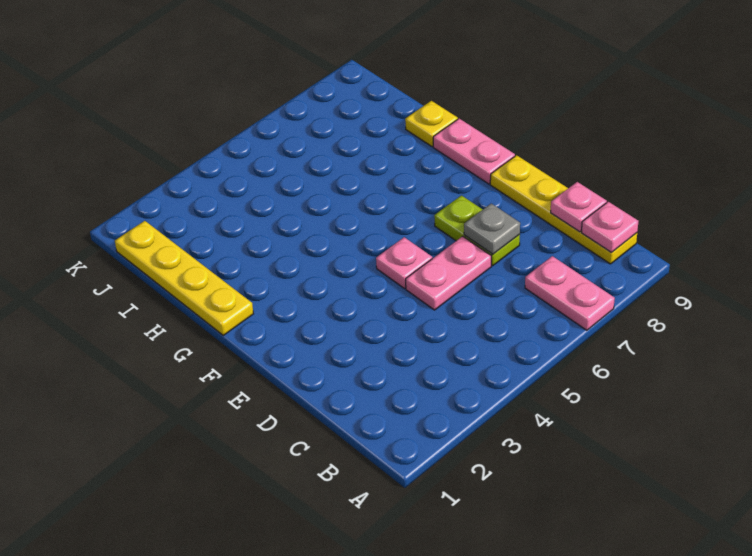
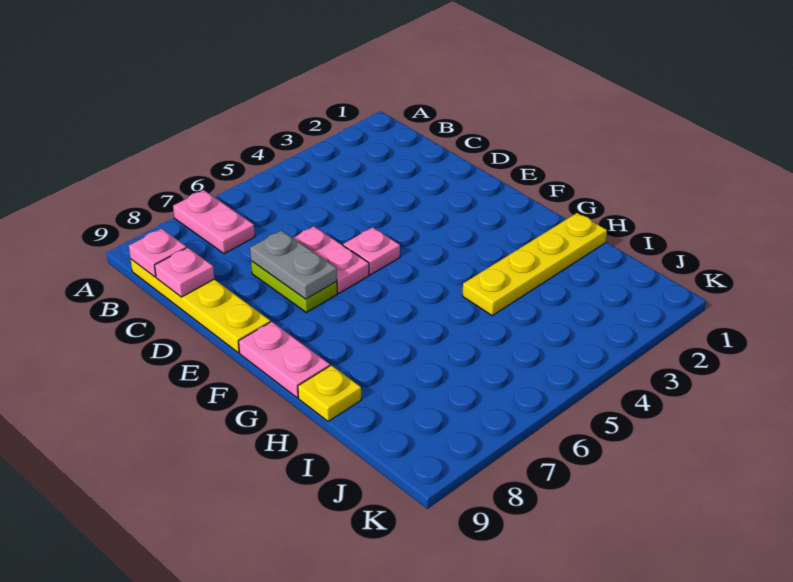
pink 1x2 plate [406,236,491,310] -> pink 1x2 plate turned to [293,226,369,293]
grey 1x1 plate [464,204,520,254] -> grey 1x2 plate [250,230,337,299]
yellow 1x4 plate [115,221,253,335] -> yellow 1x4 plate turned to [463,213,607,315]

